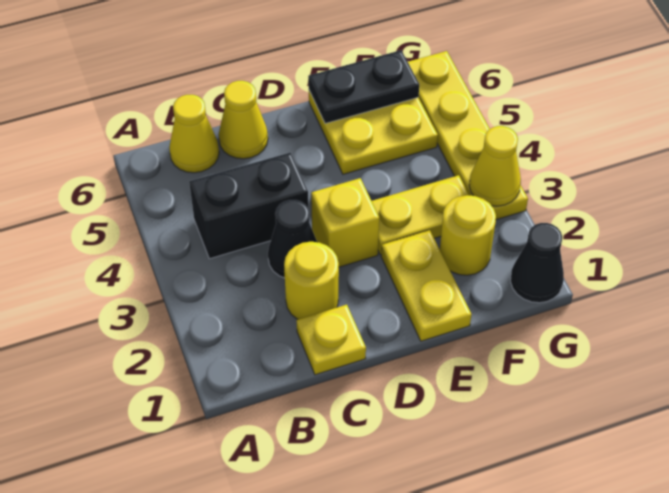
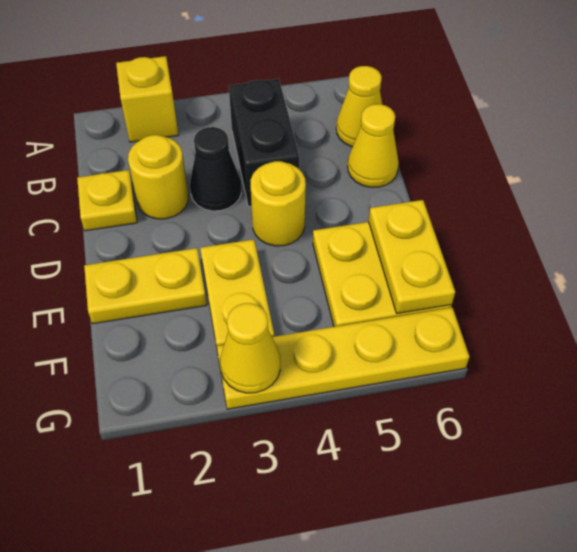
yellow 1x1 brick [311,178,379,267] -> yellow 1x1 brick moved to [116,56,178,142]
black 1x2 plate [308,50,419,123] -> yellow 1x2 plate [369,200,455,313]
yellow 1x1 round brick [440,195,496,275] -> yellow 1x1 round brick moved to [250,161,306,246]
black 1x1 cone [511,223,564,303] -> none

